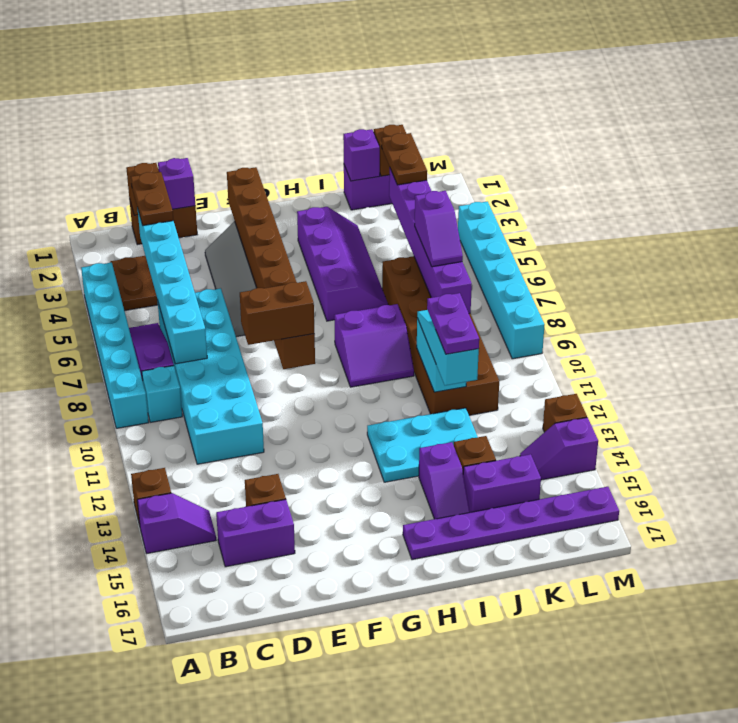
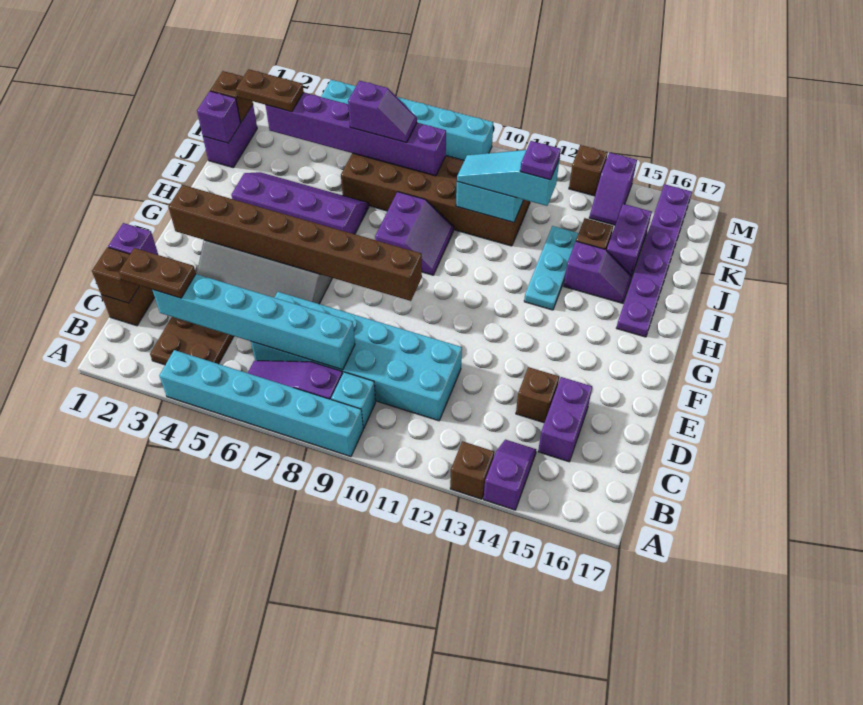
brown 1x2 brick [240,281,314,345] -> none
cyan 2x3 plate [367,408,477,482] -> cyan 1x3 plate [524,226,579,310]
purple 1x2 plate [427,293,479,354] -> purple 1x1 plate [520,141,561,180]

